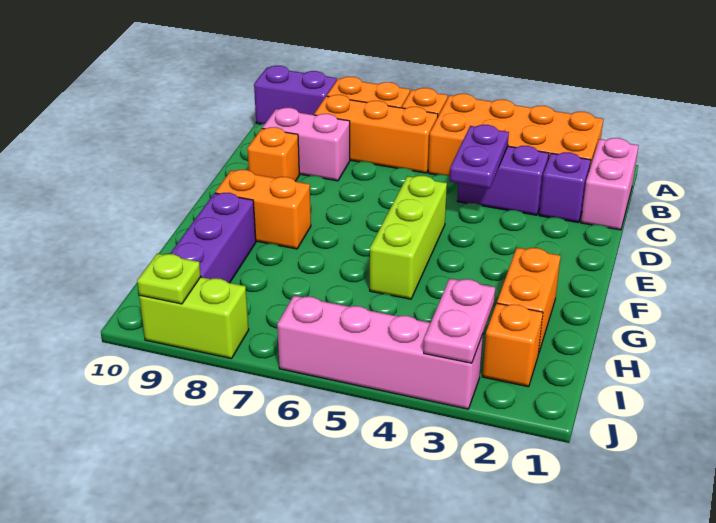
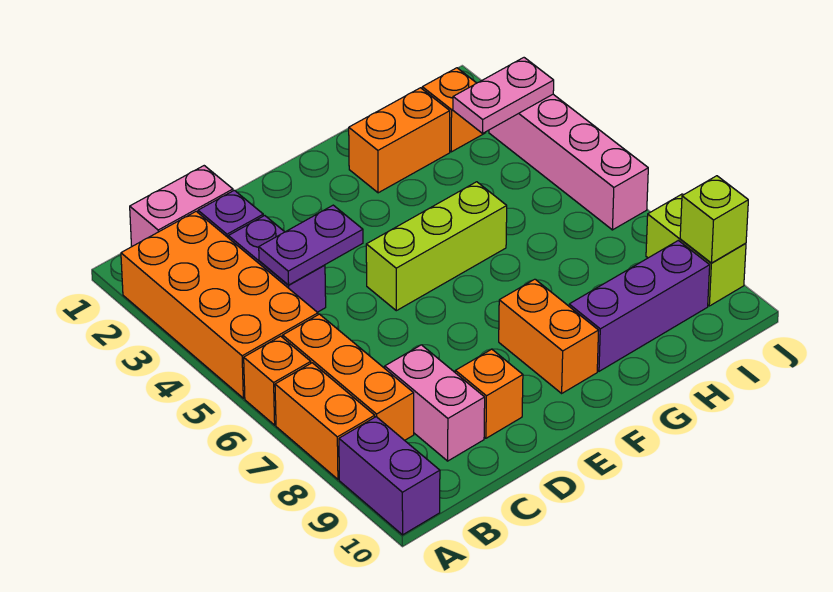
lime 1x1 plate [137,254,201,304] -> lime 1x1 brick [680,176,748,263]

